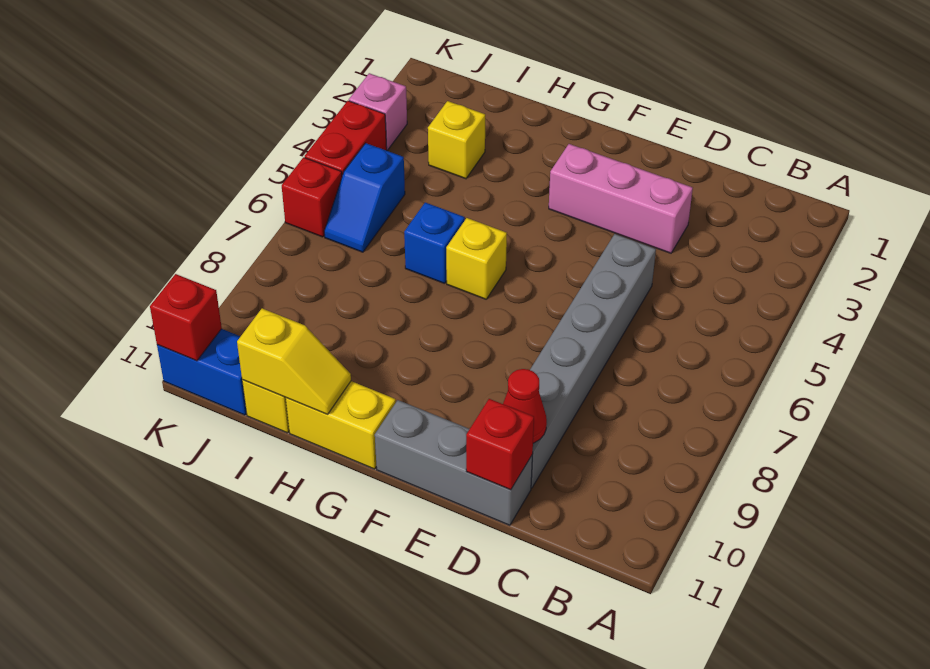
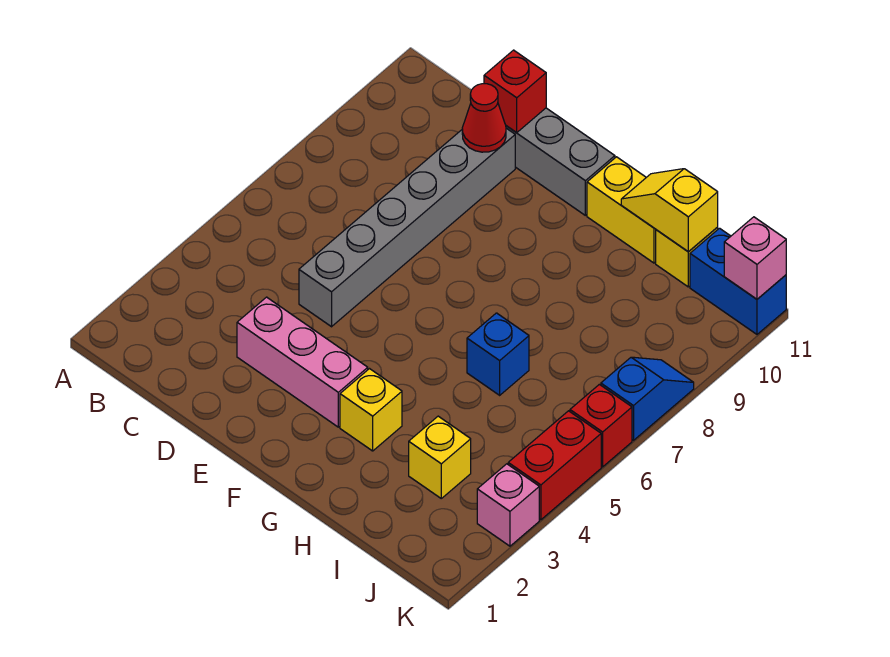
yellow 1x1 brick [446,218,507,299] -> yellow 1x1 brick moved to [340,369,402,451]
blue 1x2 slope [324,143,405,252] -> blue 1x2 slope moved to [601,357,694,440]
red 1x1 brick [150,274,222,361] -> pink 1x1 brick [724,217,786,299]

